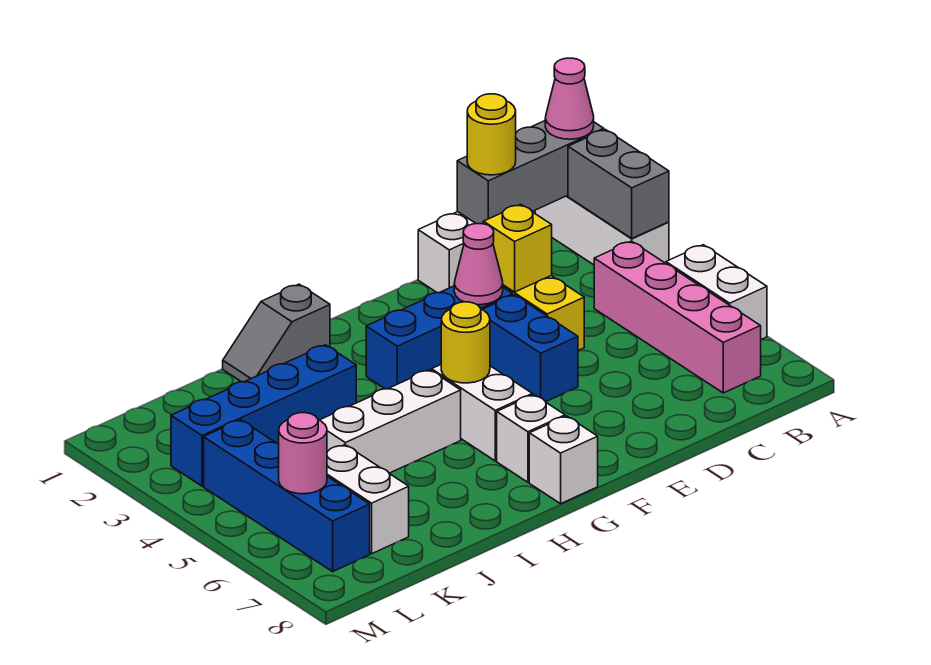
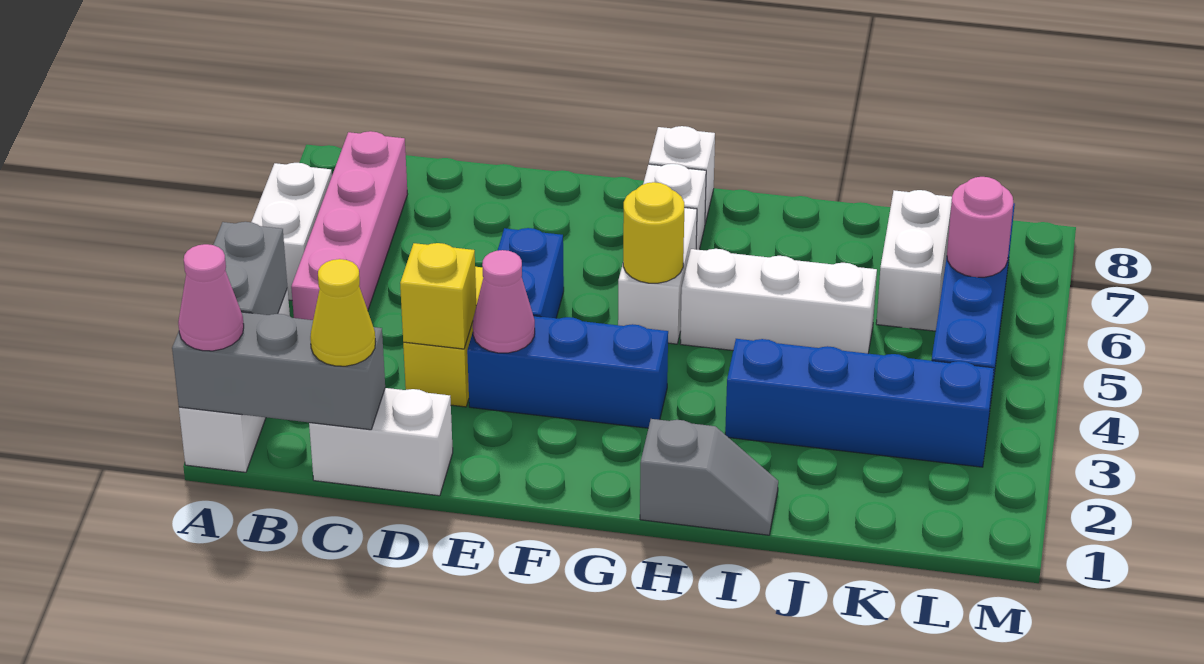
yellow 1x1 round brick [467,94,516,175] -> yellow 1x1 cone [310,259,375,366]

